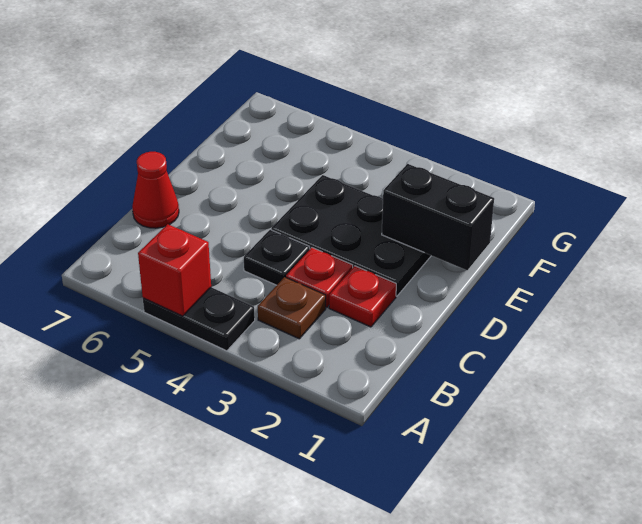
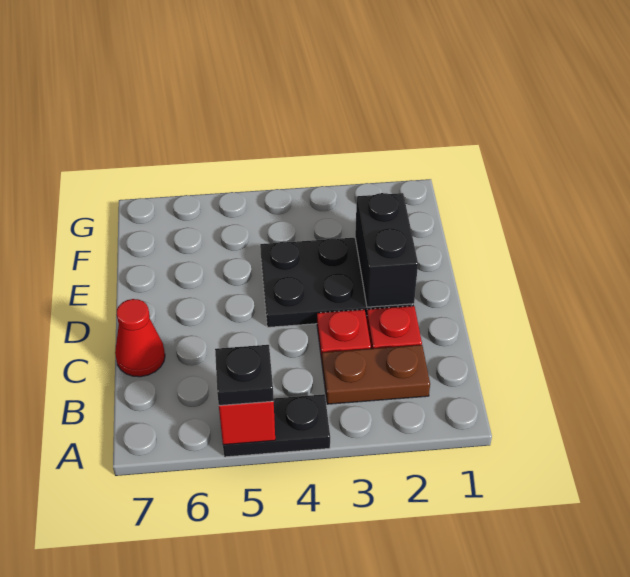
brown 1x1 plate [258,277,326,339] -> brown 1x2 plate [322,345,430,404]
black 1x1 plate [244,230,310,285] -> black 1x1 plate moved to [215,345,274,405]
black 1x2 brick [382,164,494,270] -> black 1x2 brick turned to [355,193,418,307]

